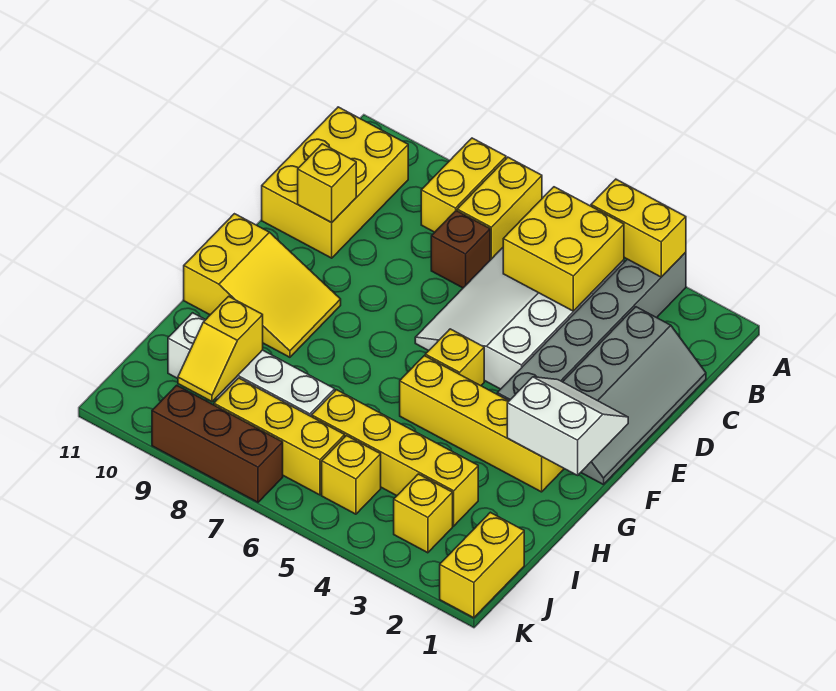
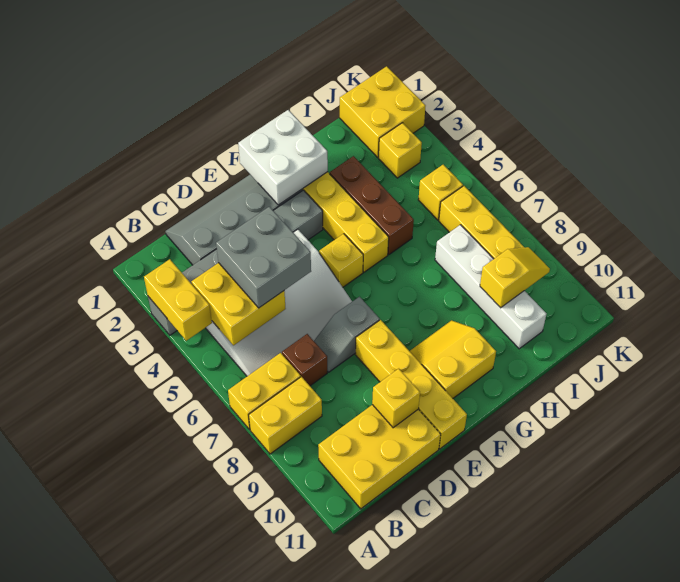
none -> grey 2x2 brick [216,207,311,308]
none -> grey 1x2 slope [314,297,380,372]
white 2x2 slope [507,377,628,475] -> white 2x2 brick [238,110,328,205]
yellow 2x3 slope [184,214,341,357] -> yellow 2x2 slope [410,320,496,398]
yellow 1x4 brick [312,390,478,526] -> yellow 1x4 brick moved to [355,320,467,449]
yellow 1x2 brick [440,512,524,618] -> yellow 2x2 brick [340,66,425,157]
brown 1x3 brick [152,385,283,502] -> brown 1x3 brick moved to [330,156,414,254]

